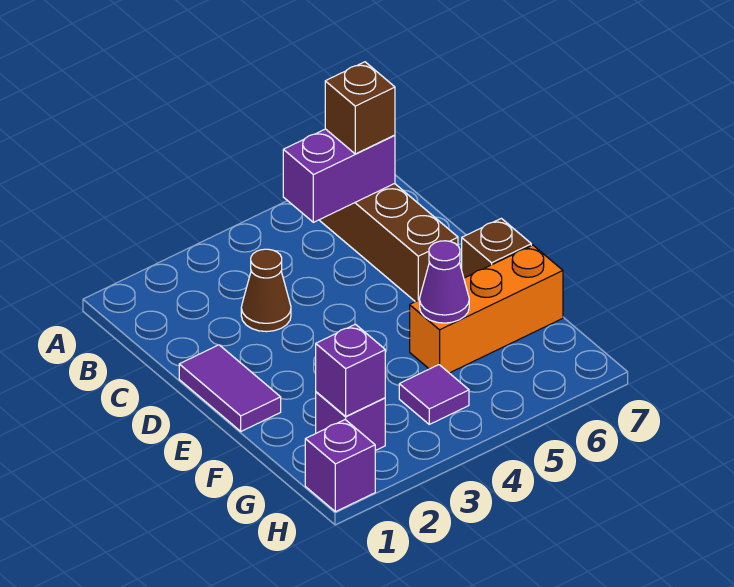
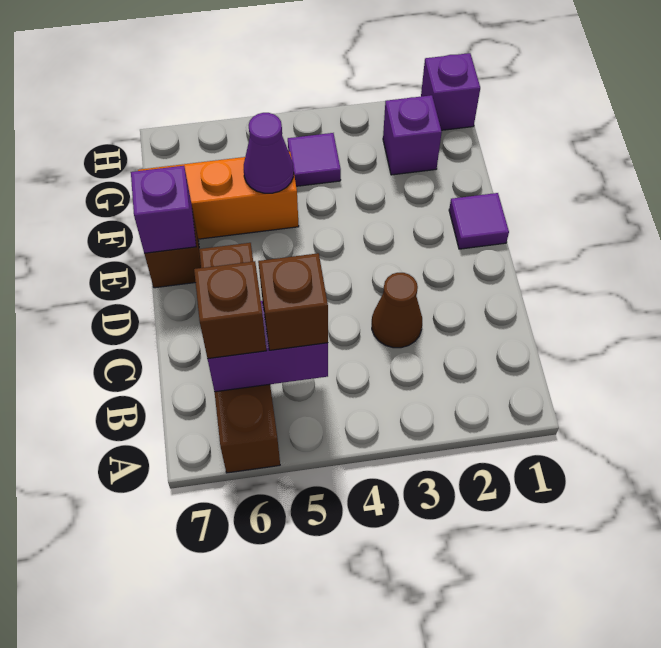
none -> brown 1x1 brick [258,253,328,350]
purple 1x2 tile [179,345,281,431] -> purple 1x1 tile [449,193,509,249]
purple 1x1 brick [316,324,385,417] -> purple 1x1 brick moved to [131,166,196,253]

